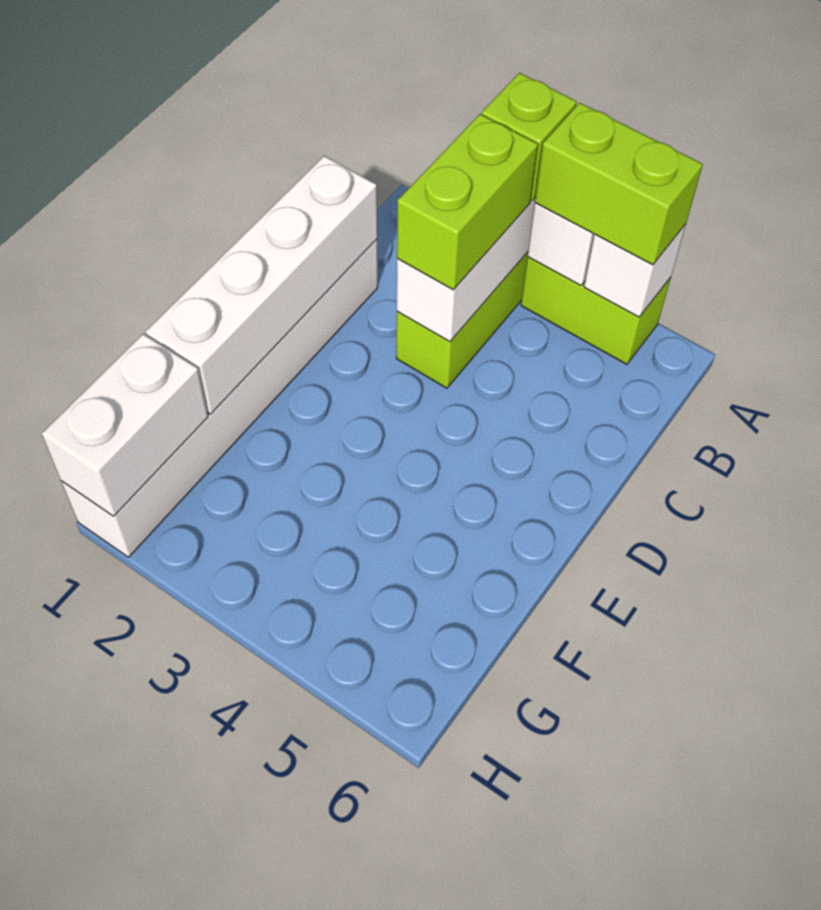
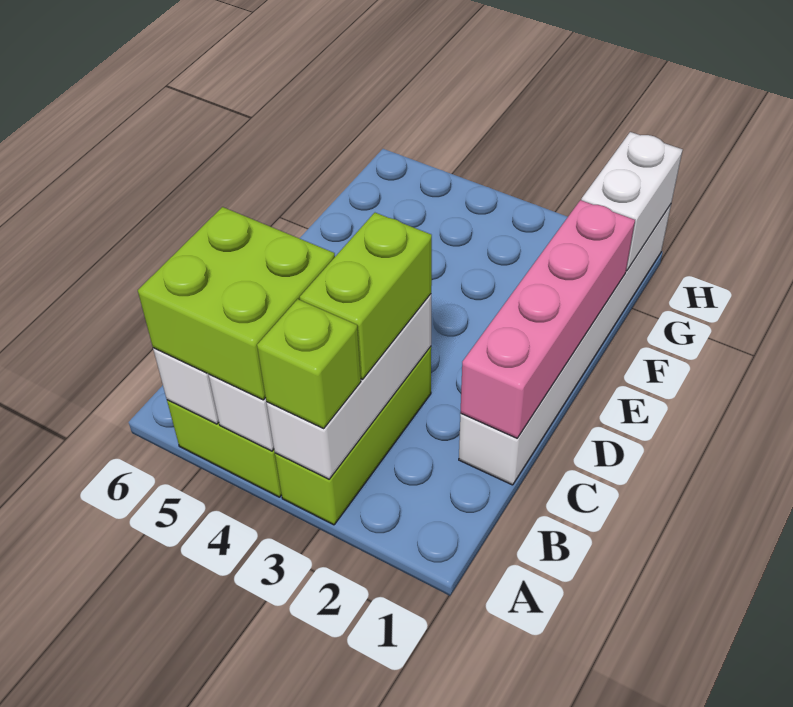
lime 1x2 brick [535,103,703,265] -> lime 2x2 brick [138,207,335,400]
white 1x4 brick [146,156,377,414] -> pink 1x4 brick [461,200,635,438]

